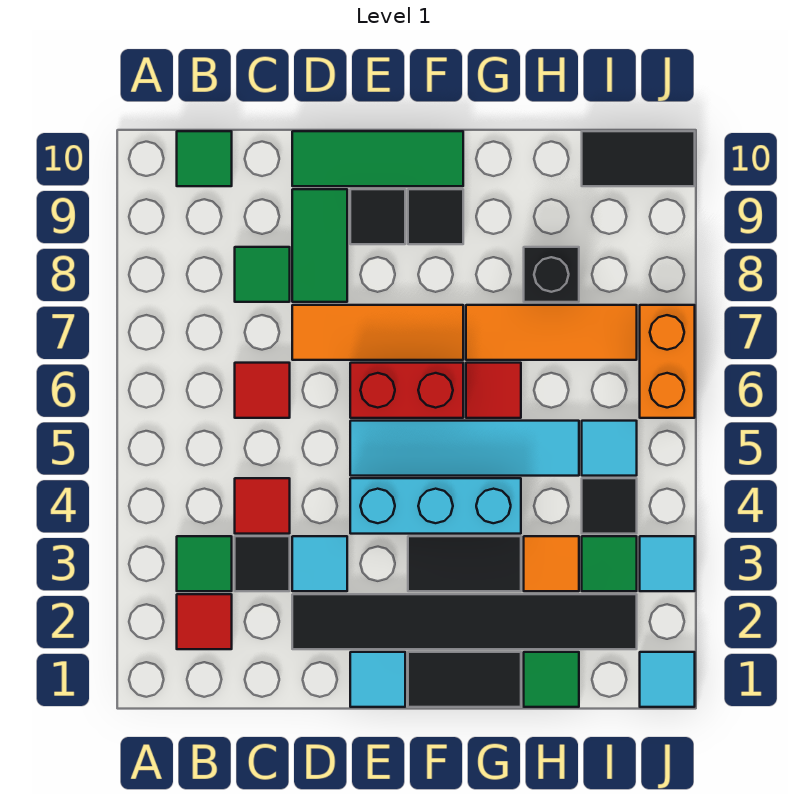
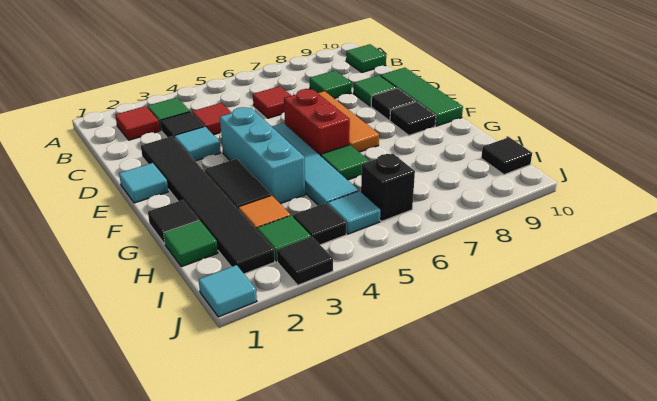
green 1x2 tile [292,189,347,302] -> green 1x1 tile [353,75,396,106]
black 1x2 tile [408,652,521,707] -> black 1x1 tile [148,200,199,244]
red 1x1 tile [466,363,521,418] -> green 1x1 tile [321,145,369,180]
orange 1x3 tile [466,305,637,360] -> none
black 1x1 brick [524,247,579,302] -> black 1x1 brick moved to [361,154,415,221]
black 1x2 tile [582,131,695,186] -> black 1x1 tile [481,137,532,175]
cyan 1x1 tile [640,536,695,591] -> black 1x1 tile [277,237,333,285]
orange 1x2 brick [640,305,695,418] -> none

